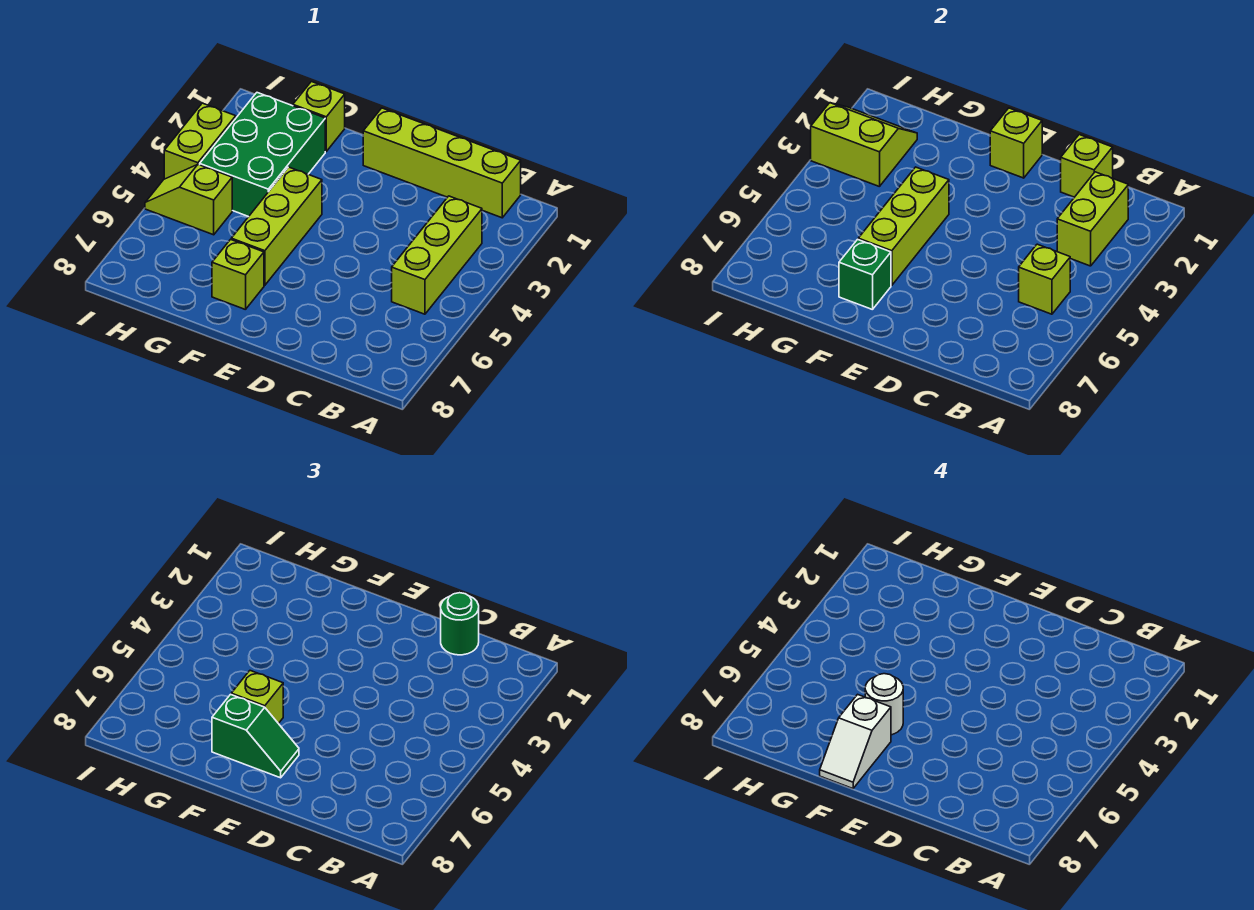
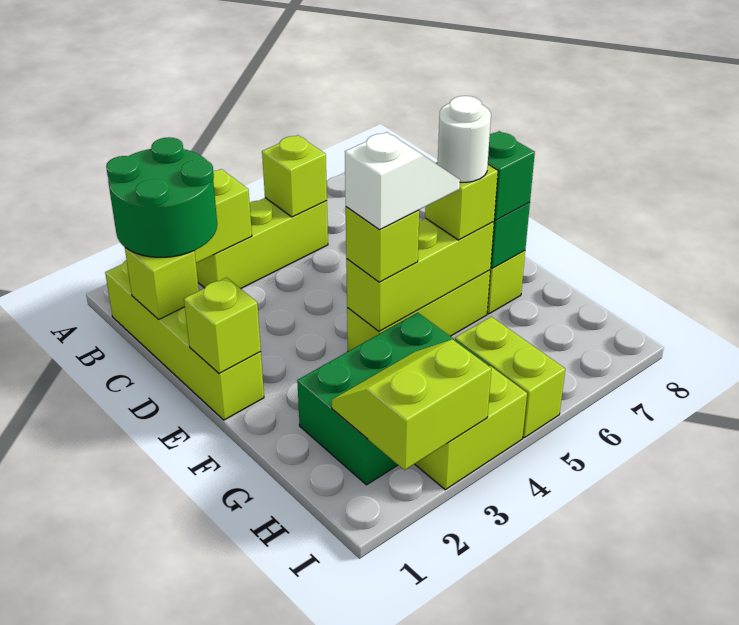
green 1x1 round brick [441,593,479,655] -> green 2x2 round brick [106,137,217,257]
white 1x2 slope [820,694,891,789] -> white 1x2 slope moved to [345,132,460,230]
lime 1x1 brick [293,82,345,151] -> lime 1x1 brick moved to [346,207,419,282]
lime 2x2 slope [811,103,917,187] -> lime 2x2 slope turned to [332,339,491,470]
lime 1x2 slope [145,165,232,235] -> lime 1x2 brick [455,317,565,438]

